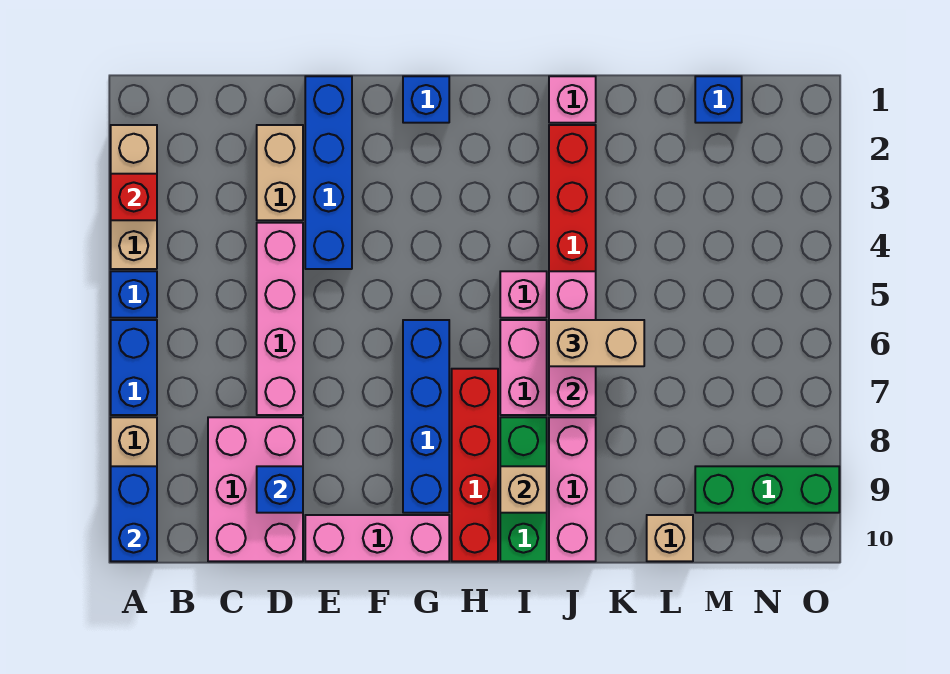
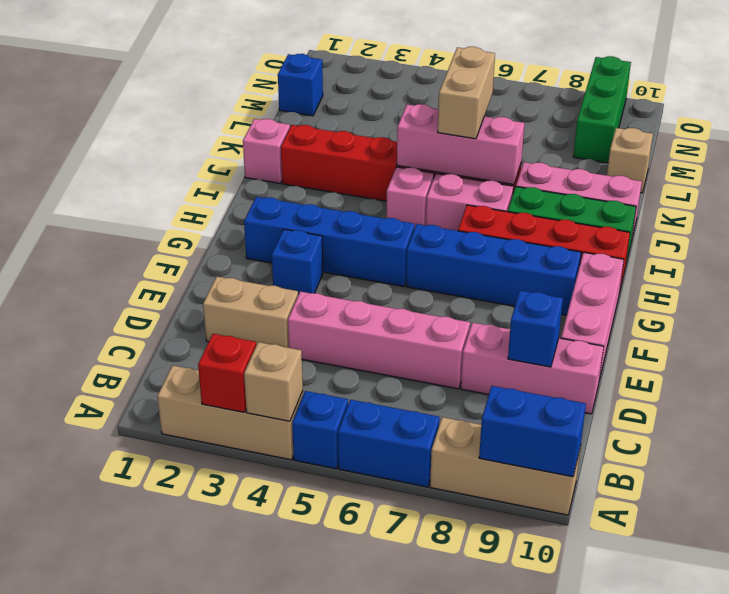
pink 2x3 brick [208,417,303,561] -> pink 1x3 brick [461,323,604,414]
blue 1x4 brick [305,76,352,269] -> blue 1x4 brick moved to [244,197,415,286]
blue 1x1 brick [403,76,449,123] -> blue 1x1 brick moved to [272,229,323,295]
tan 1x1 brick [500,466,547,513] -> tan 1x1 brick moved to [244,342,303,421]

